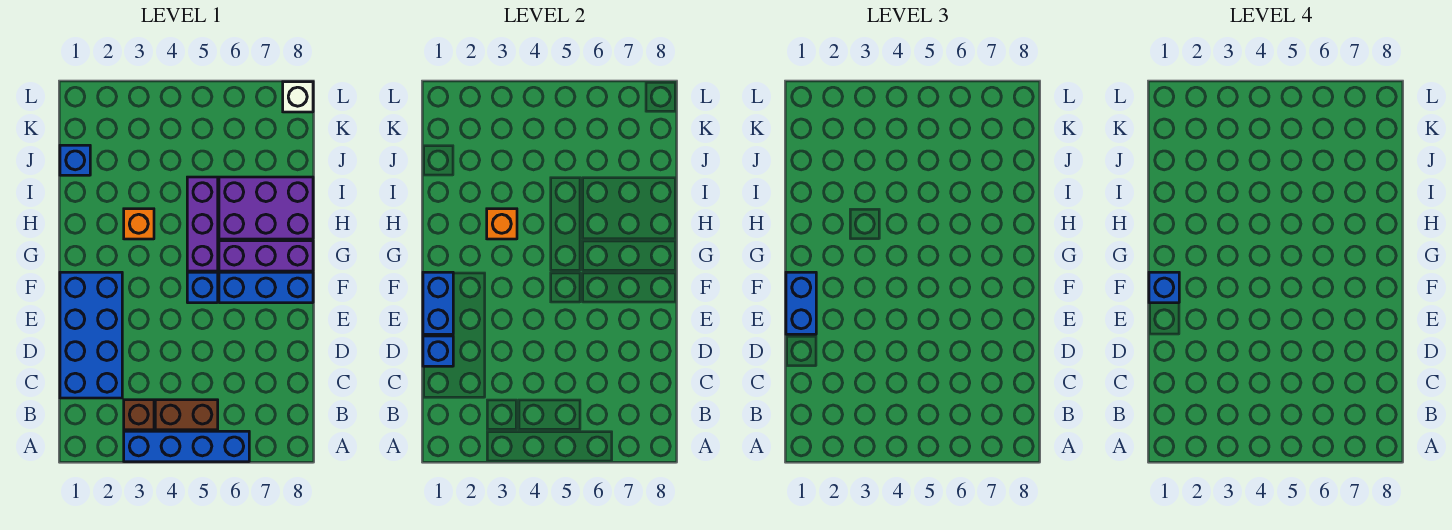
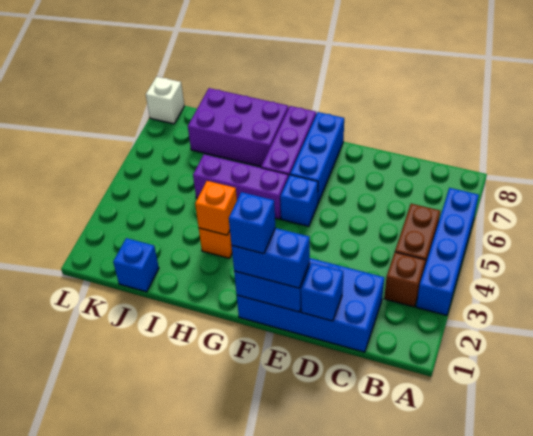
purple 2x3 brick [219,177,313,239] -> purple 2x3 brick turned to [188,88,288,166]

